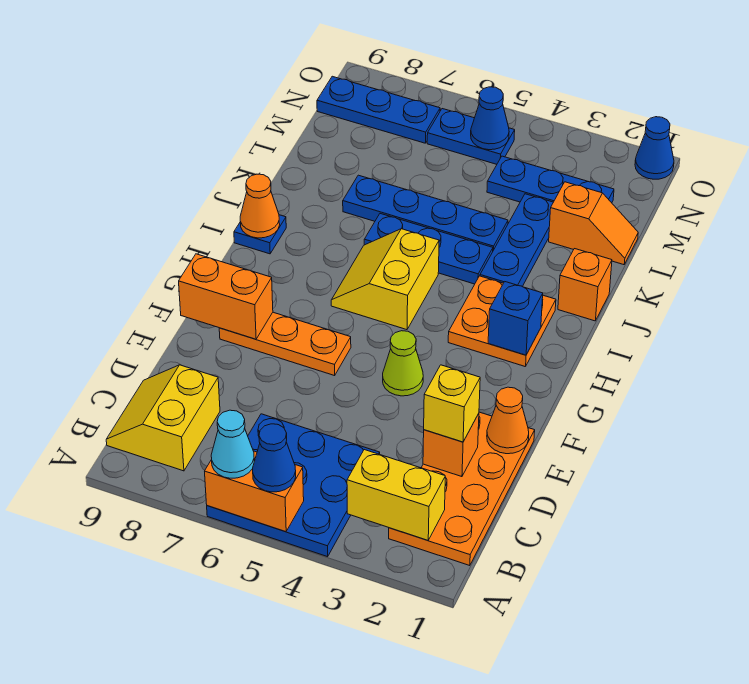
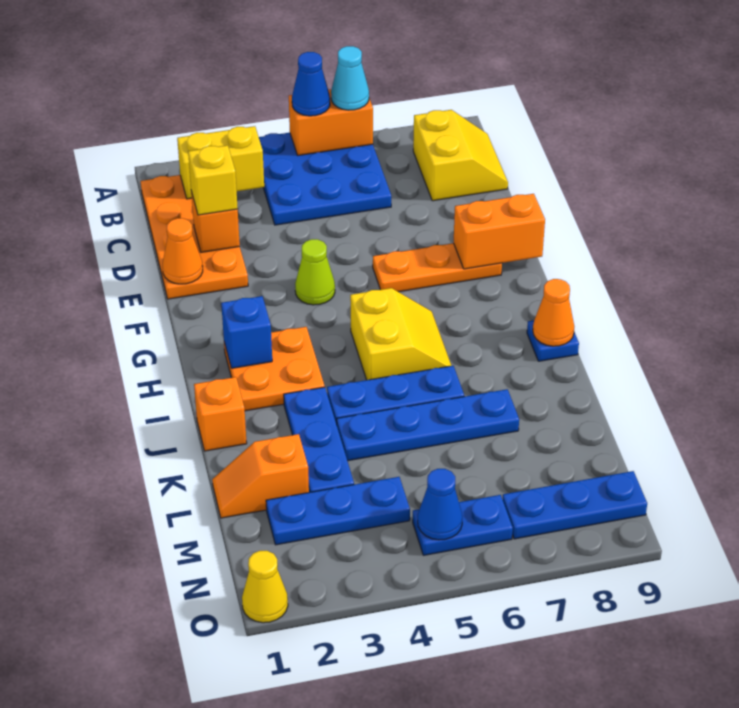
blue 1x1 cone [635,117,674,179] -> yellow 1x1 cone [242,551,288,623]

